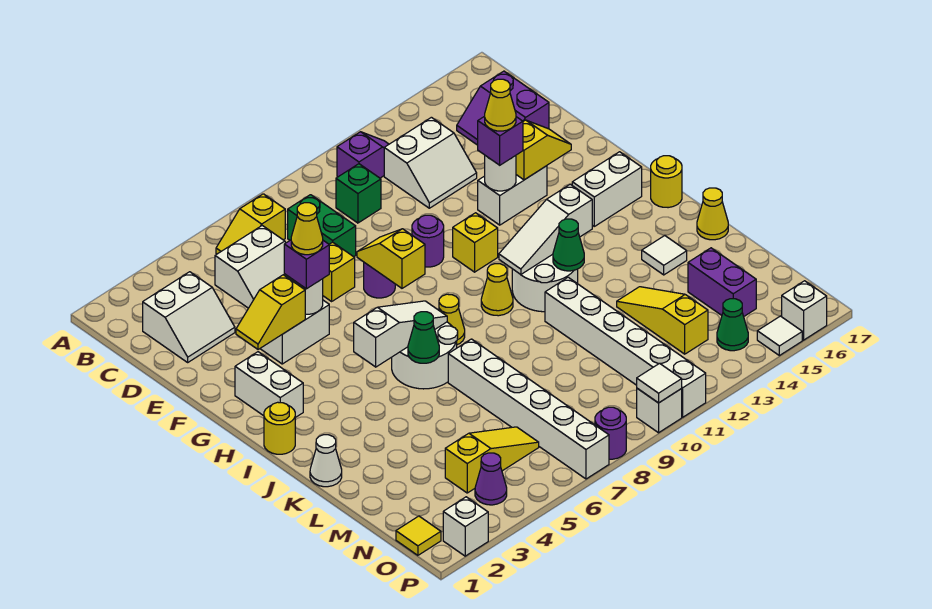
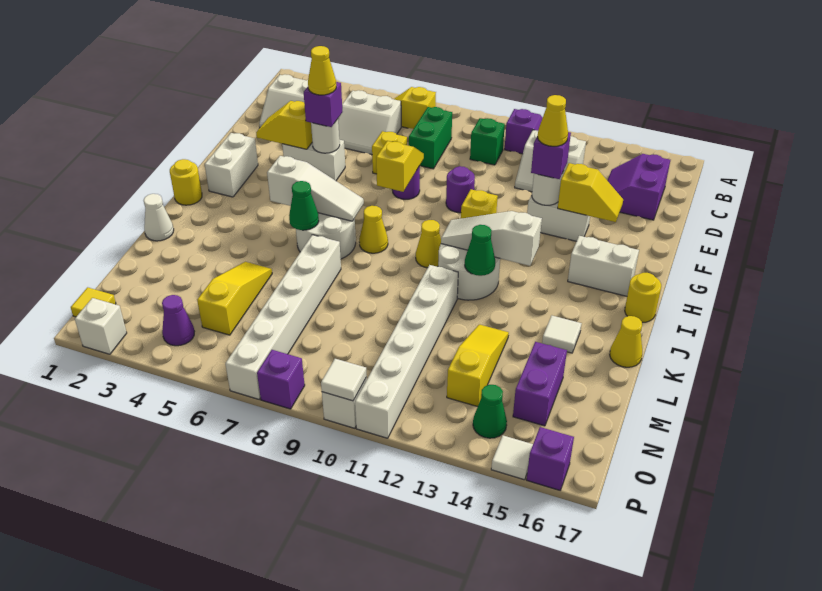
yellow 1x3 slope [445,427,539,493] -> yellow 1x3 slope turned to [197,262,272,335]
purple 1x1 round brick [595,407,626,459] -> purple 1x1 brick [257,350,305,409]
white 1x1 brick [782,281,827,340] -> purple 1x1 brick [527,427,574,490]

